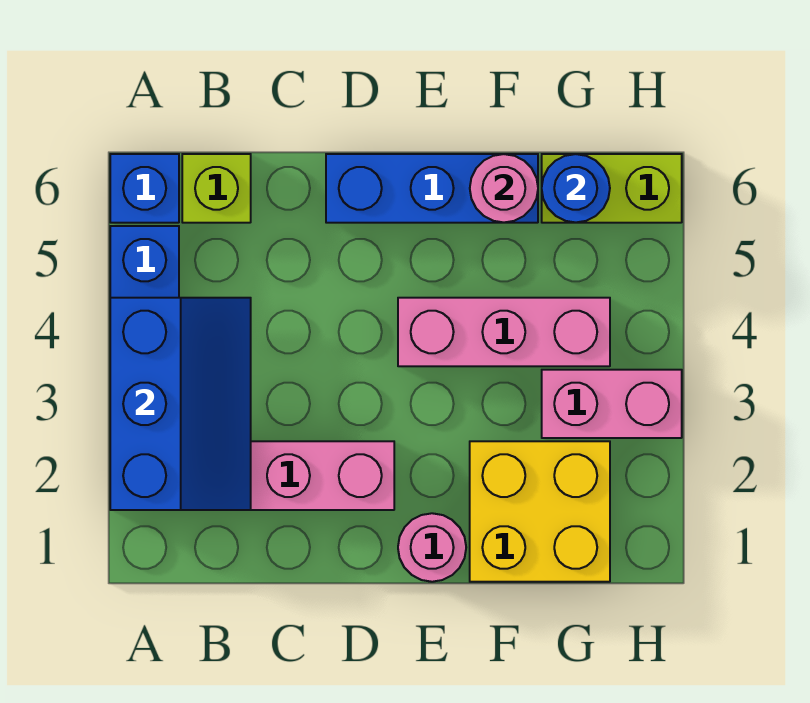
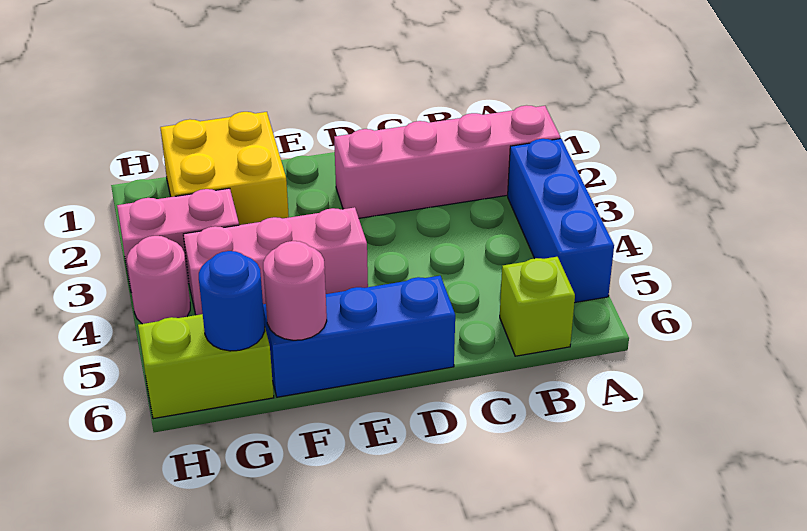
blue 2x3 slope [110,298,251,510] -> none
blue 1x1 brick [110,154,179,223] -> none
pink 1x1 round brick [398,513,466,582] -> pink 1x1 round brick moved to [127,236,190,324]

